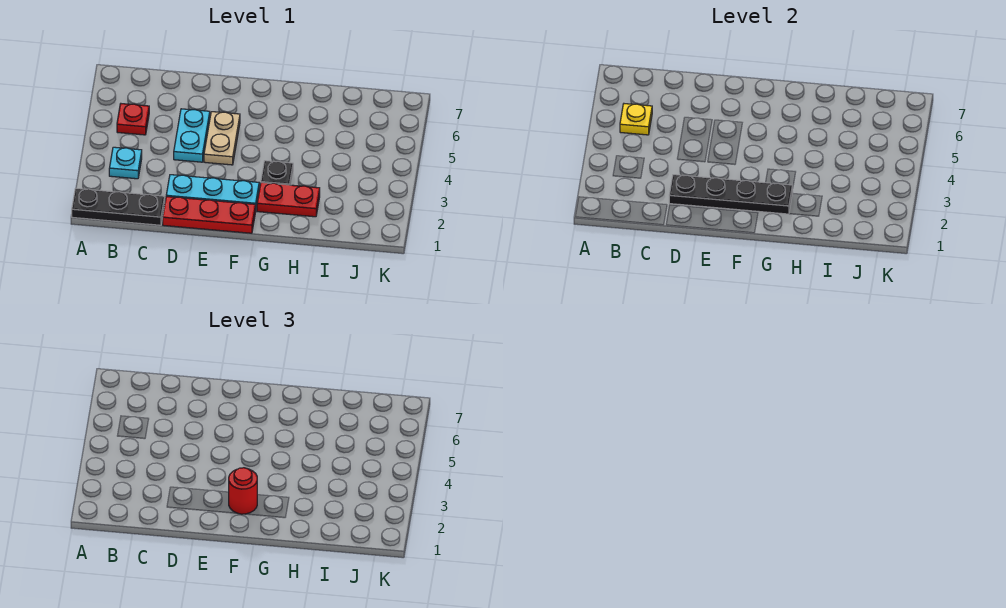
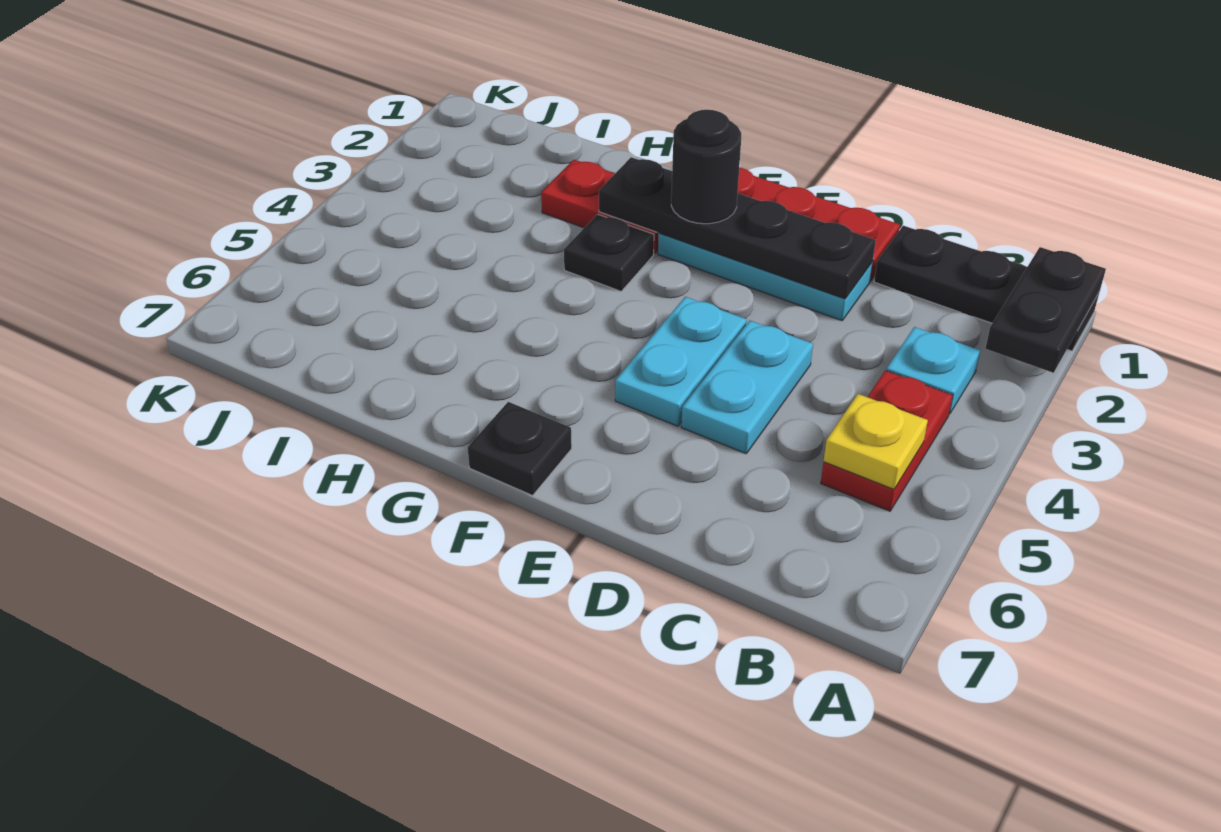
none -> black 1x2 plate [985,247,1106,373]
red 1x1 plate [117,104,149,135] -> red 1x2 plate [821,370,953,511]
tan 1x2 plate [204,112,240,165] -> cyan 1x2 plate [615,297,747,426]
red 1x1 round brick [229,468,257,514] -> black 1x1 round brick [671,110,741,224]
none -> black 1x1 plate [468,402,572,496]

